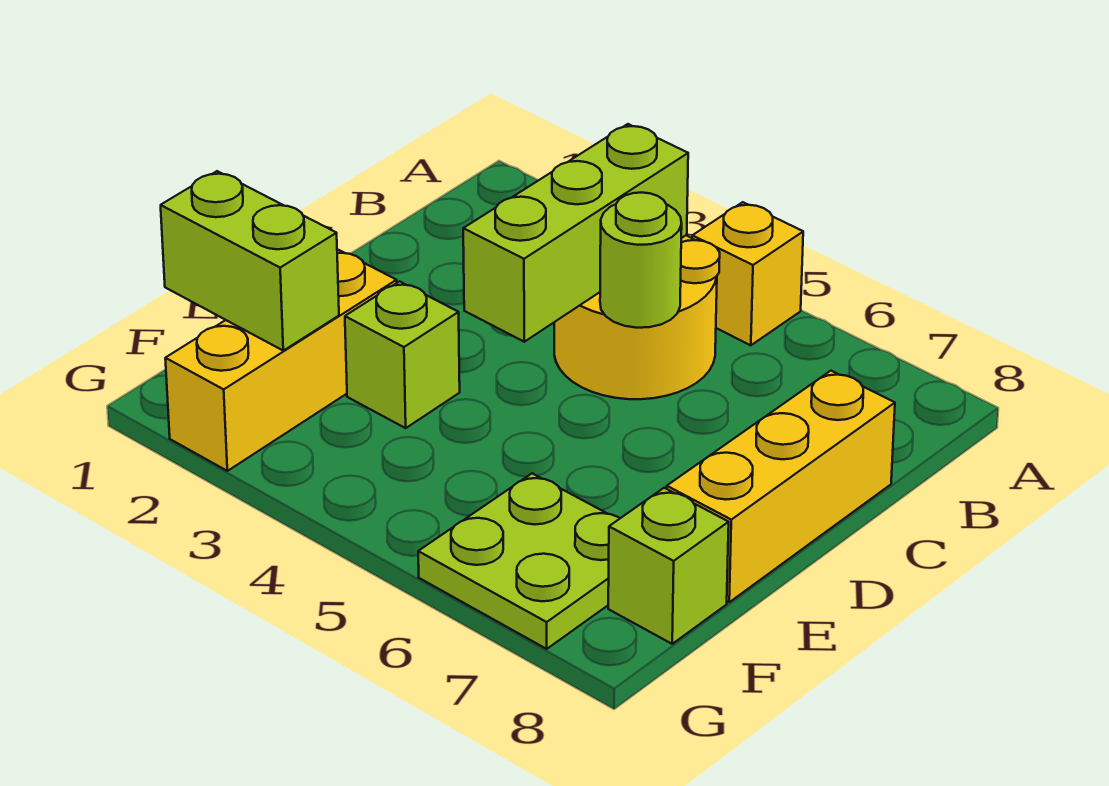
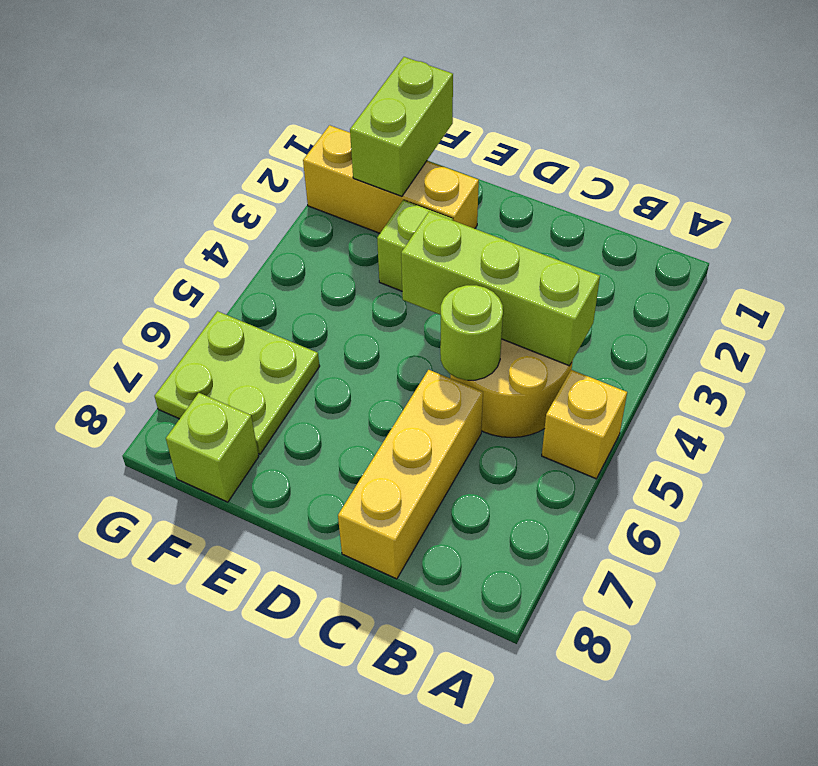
yellow 1x3 brick [667,371,895,602] -> yellow 1x3 brick turned to [338,370,483,579]

